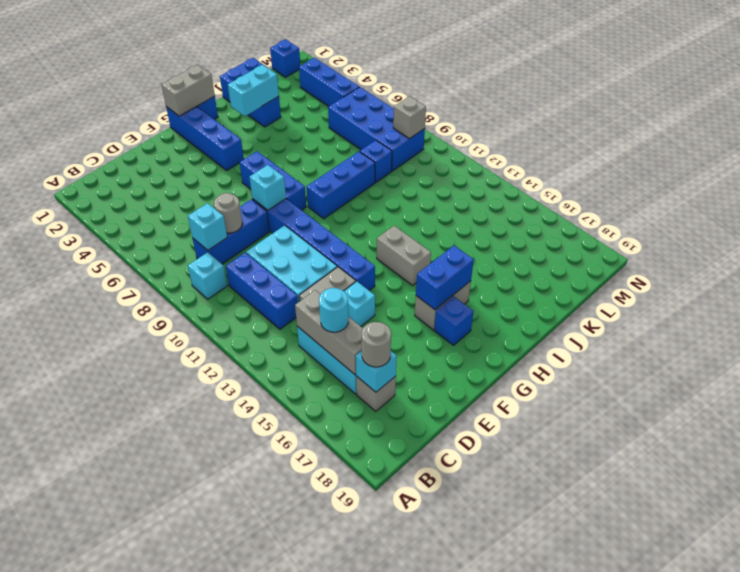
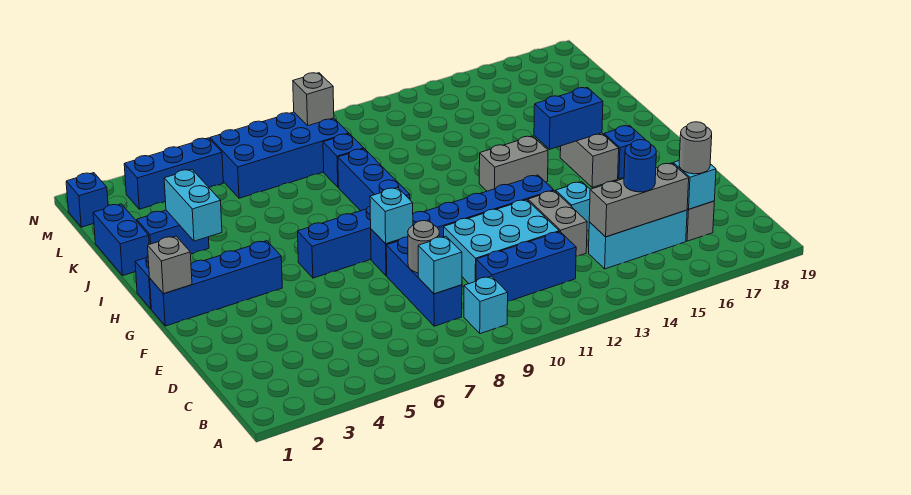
cyan 1x1 round brick [319,288,348,332] -> blue 1x1 round brick [624,140,656,192]
grey 1x2 brick [162,65,215,116] -> grey 1x1 brick [148,236,192,294]
blue 1x2 brick [416,246,474,310] -> blue 1x2 brick turned to [534,88,603,149]

